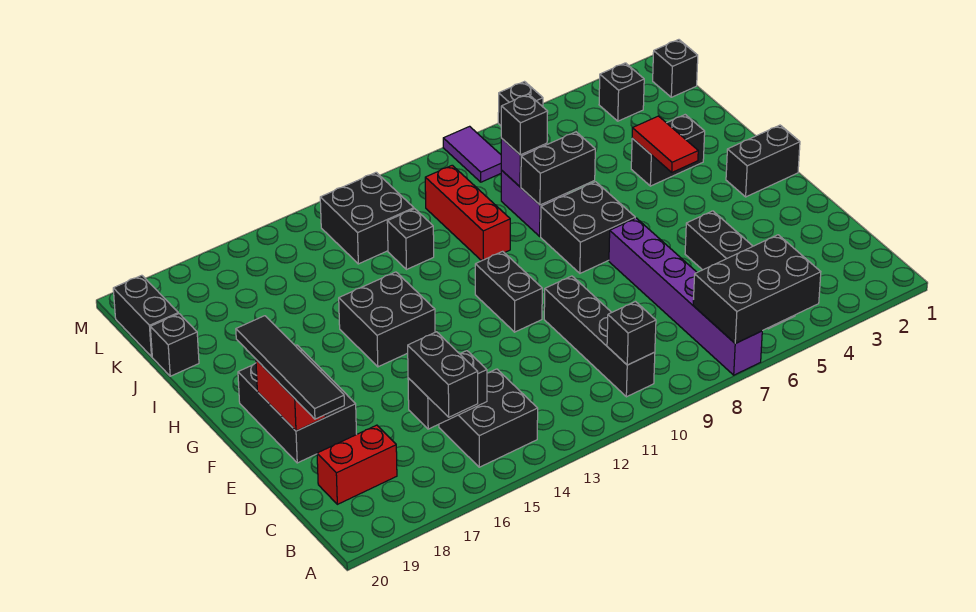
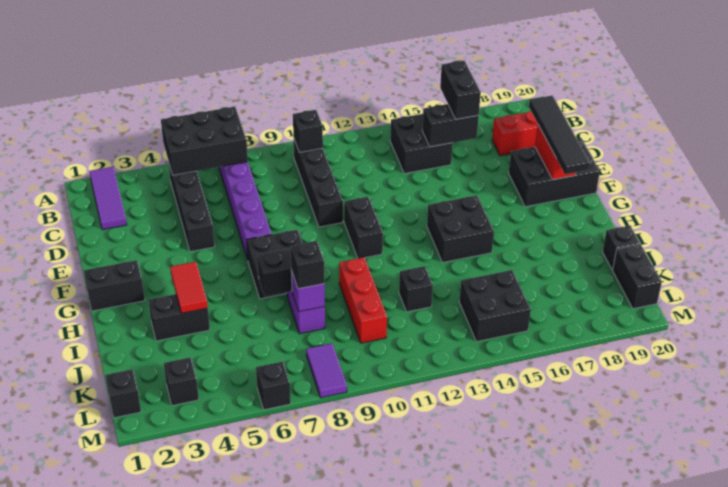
none -> purple 1x3 tile [89,167,127,230]
black 2x3 brick [238,345,356,463] -> black 2x3 brick turned to [509,138,600,207]
black 2x2 brick [320,172,414,264] -> black 2x2 brick moved to [459,270,531,342]

